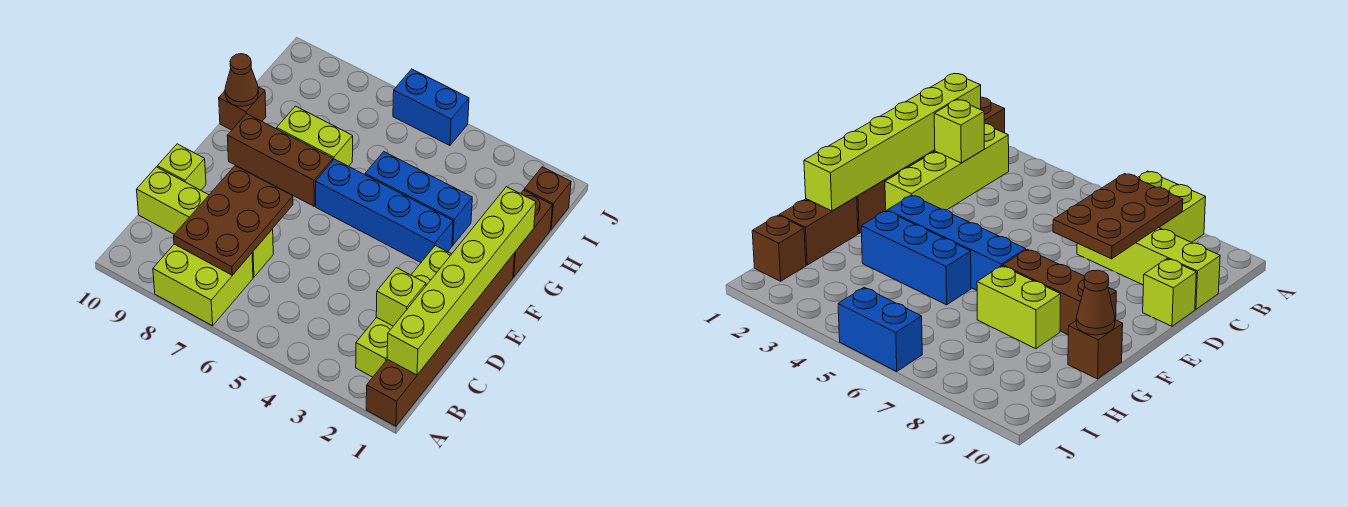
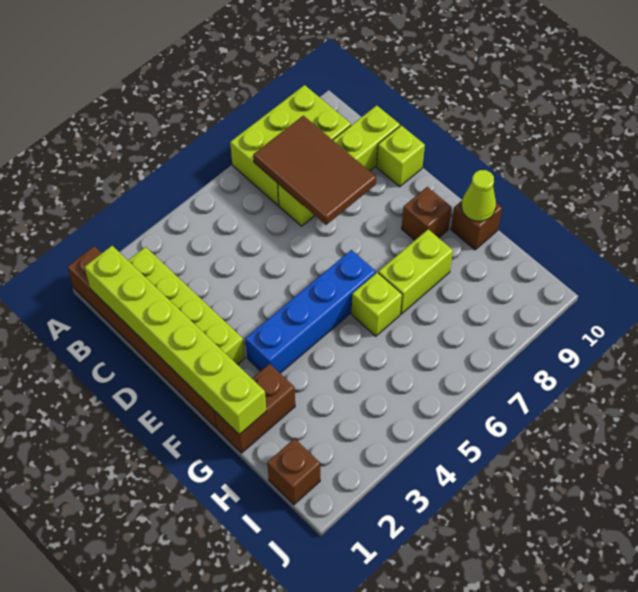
lime 2x2 brick [153,244,253,326] -> lime 2x3 brick [230,85,351,205]
brown 2x3 plate [174,166,293,275] -> brown 2x3 tile [253,116,376,225]
lime 1x1 brick [376,268,426,326] -> lime 1x1 brick moved to [351,273,402,336]
brown 1x3 brick [227,114,333,206] -> brown 1x1 brick [401,187,452,240]
brown 1x2 brick [513,190,553,277] -> brown 1x2 brick turned to [215,364,295,453]
blue 1x3 brick [365,152,472,245] -> none
brown 1x1 cone [225,54,259,106] -> lime 1x1 cone [461,170,496,221]
blue 1x2 brick [393,69,469,145] -> none

